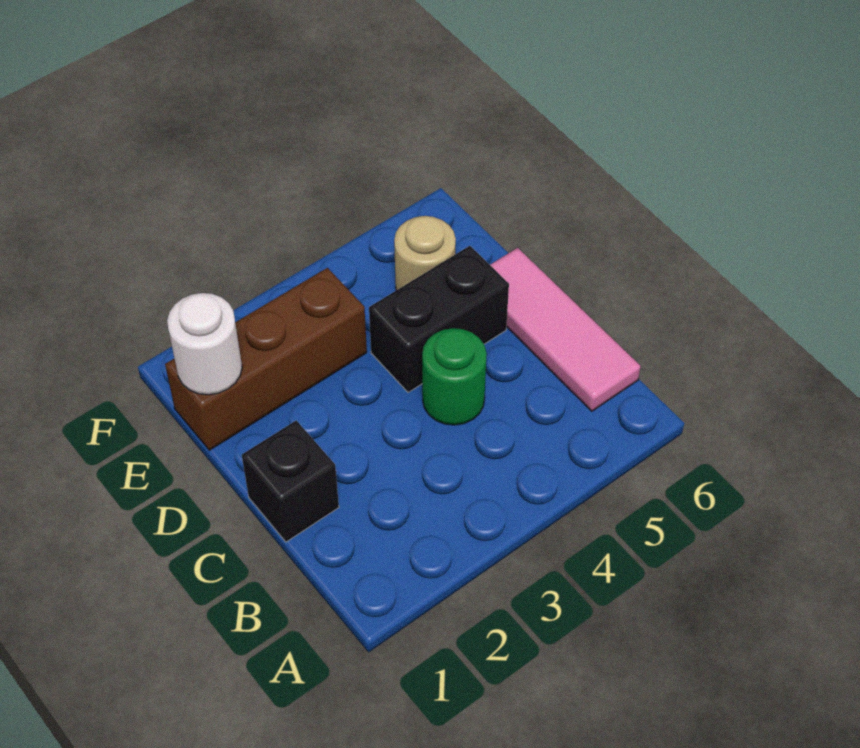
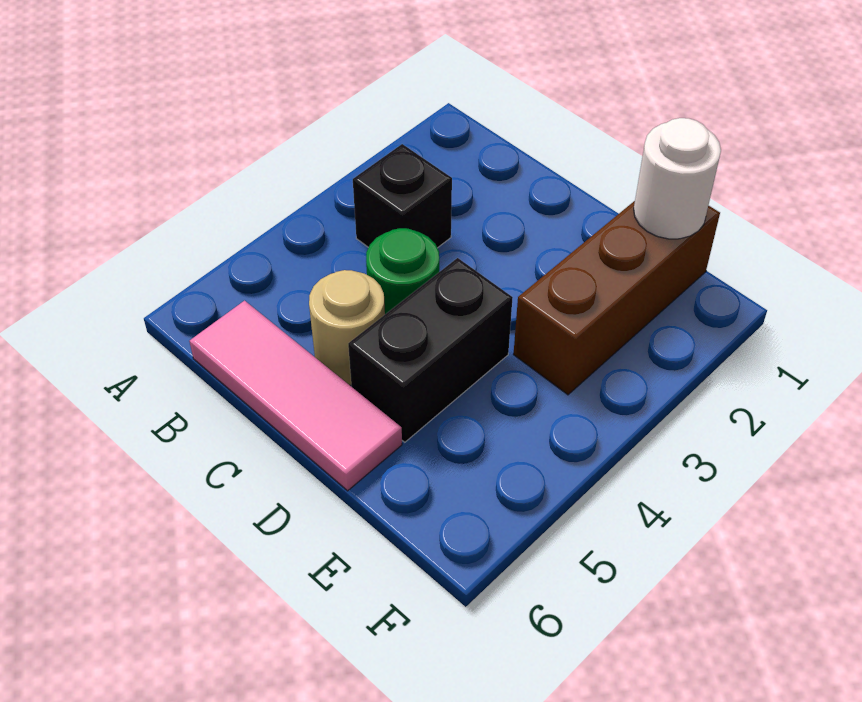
black 1x1 brick [242,420,339,542] -> black 1x1 brick moved to [353,144,452,248]
tan 1x1 round brick [394,216,456,290] -> tan 1x1 round brick moved to [309,270,385,385]

